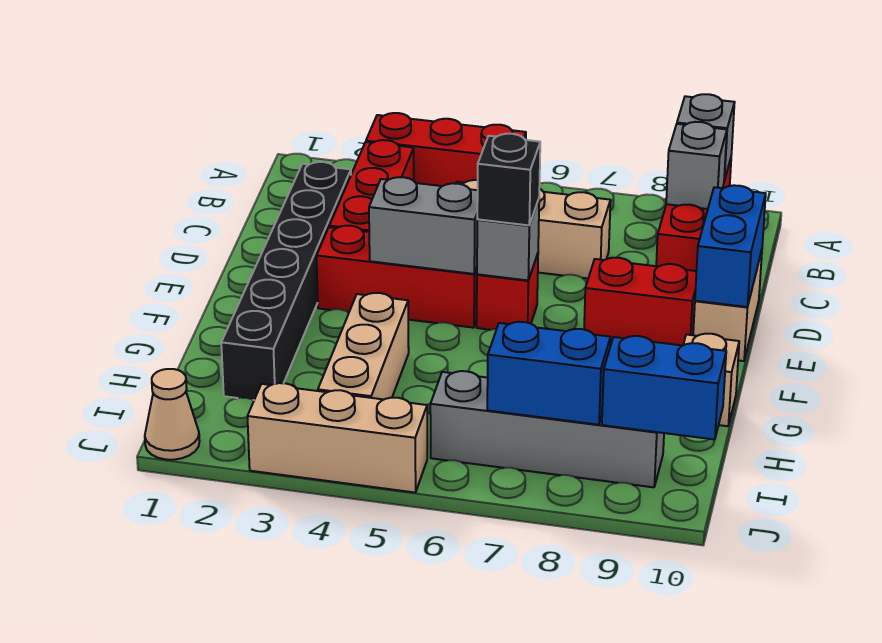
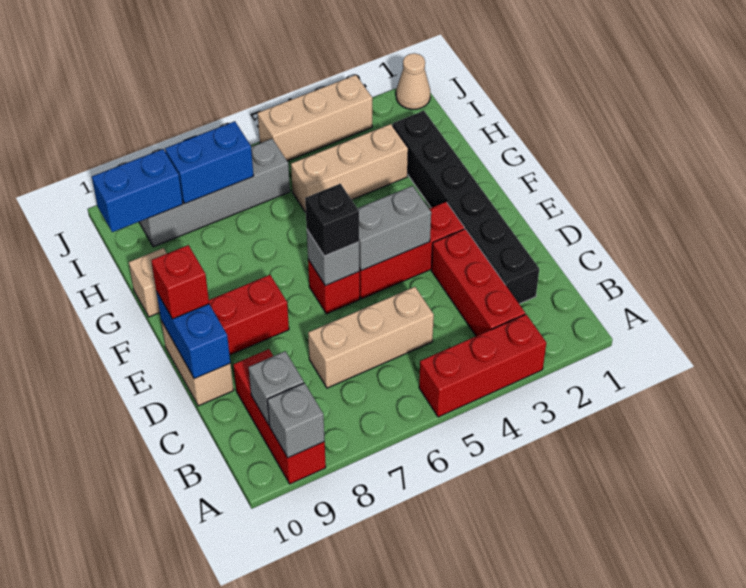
none -> red 1x1 brick [151,245,209,319]
tan 1x3 brick [318,293,409,399] -> tan 1x3 brick turned to [291,124,408,213]

